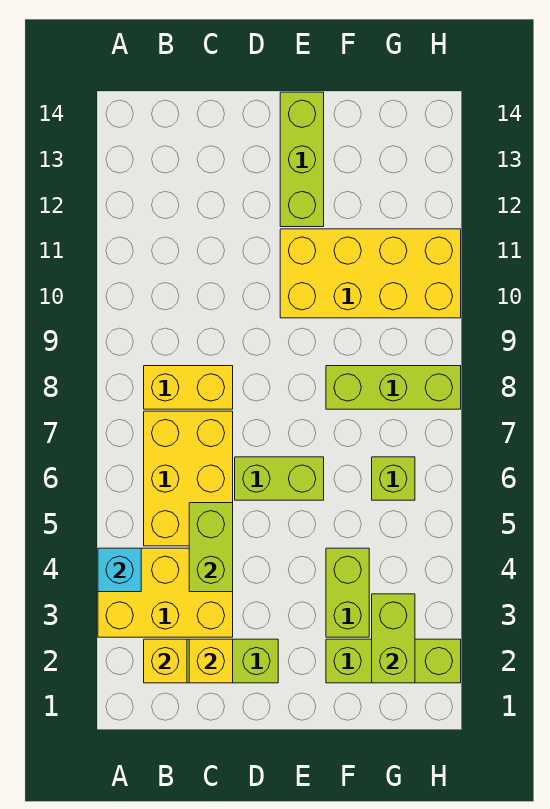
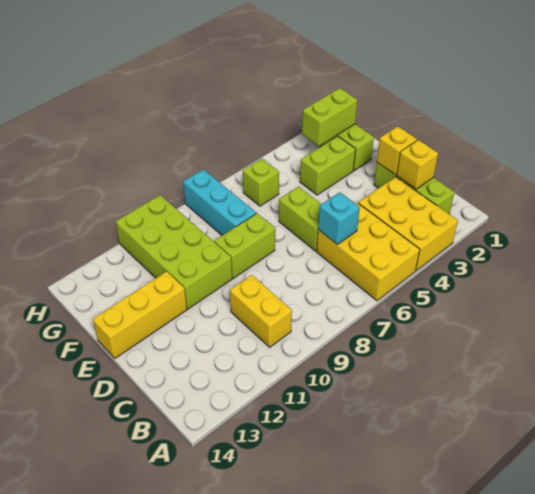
cyan 1x1 brick [98,548,141,592] -> cyan 1x1 brick moved to [318,192,360,244]
yellow 1x1 brick [144,639,187,683] -> yellow 1x1 brick moved to [377,126,417,175]
yellow 2x3 brick [144,411,233,546] -> yellow 2x3 brick turned to [317,203,420,301]
yellow 1x2 brick [144,366,233,409] -> yellow 1x2 brick moved to [230,275,292,347]
lime 1x2 brick [189,503,233,592] -> lime 1x2 brick moved to [214,213,275,278]
yellow 2x4 brick [280,229,461,318] -> lime 2x4 brick [116,195,232,309]
lime 1x3 brick [280,92,324,227] -> yellow 1x3 brick [93,271,187,358]
lime 1x3 brick [326,366,461,409] -> cyan 1x3 brick [183,169,256,235]

